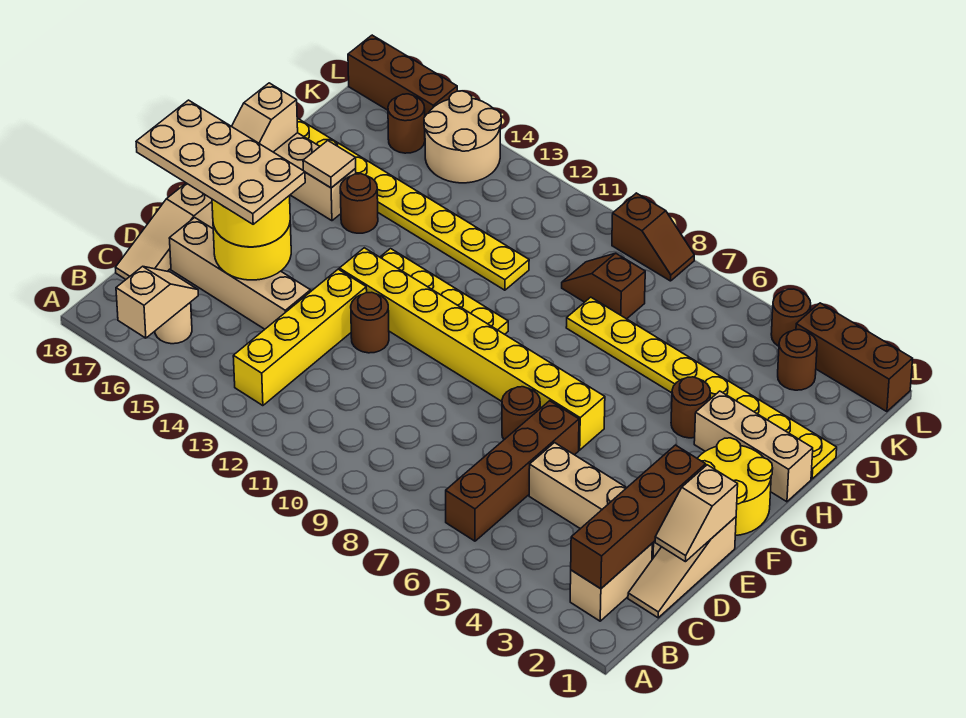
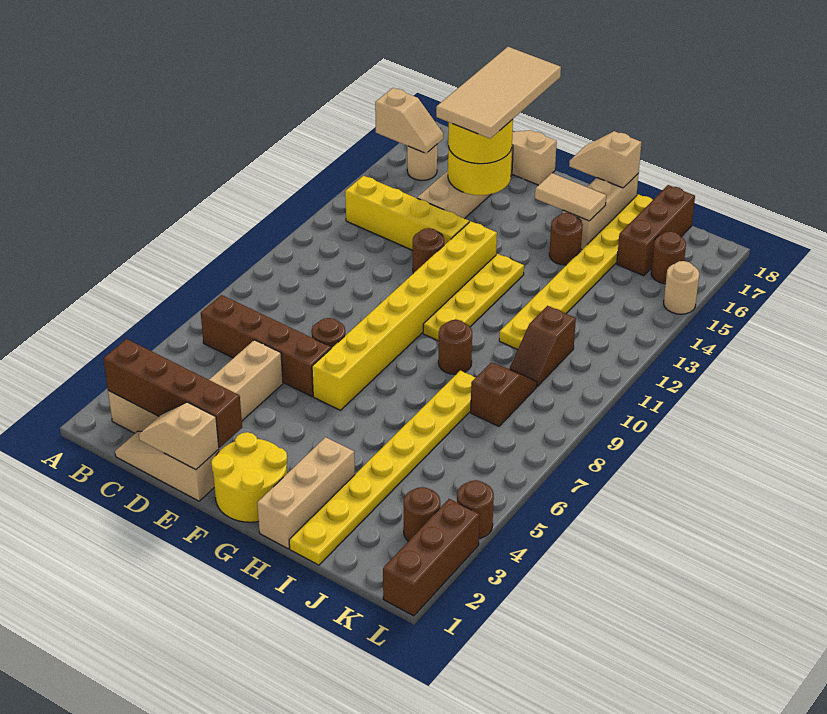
tan 2x4 plate [136,100,305,224] -> tan 2x4 tile [436,47,561,138]
brown 1x1 round brick [671,377,710,438] -> brown 1x1 round brick moved to [438,320,472,374]
tan 1x1 tile [303,141,356,188] -> tan 1x2 tile [535,173,606,221]
tan 2x2 round brick [424,91,501,183] -> tan 1x1 round brick [664,261,699,314]
brown 1x2 slope [612,193,694,281] -> brown 1x2 slope moved to [510,306,576,386]
brown 1x3 brick [348,35,457,116] -> brown 1x3 brick moved to [617,185,695,276]

